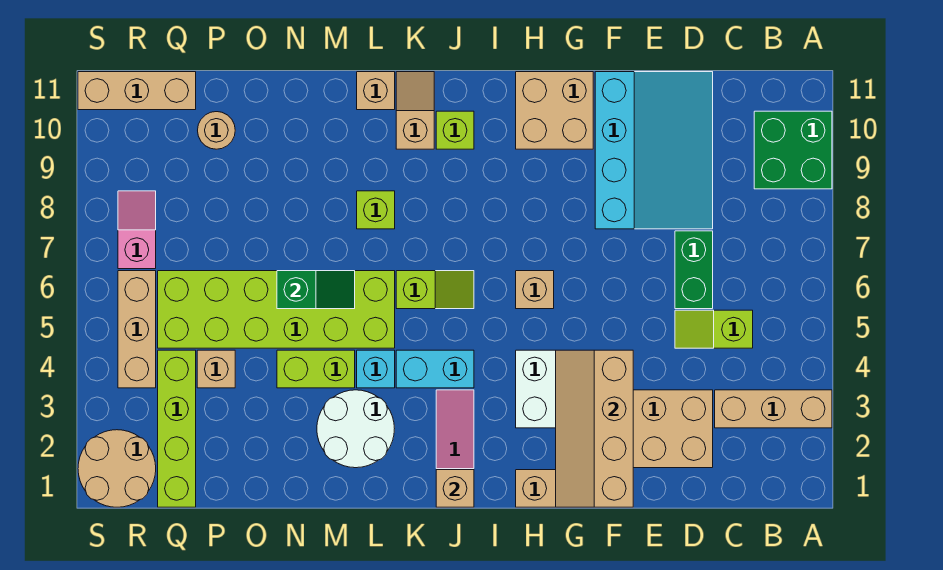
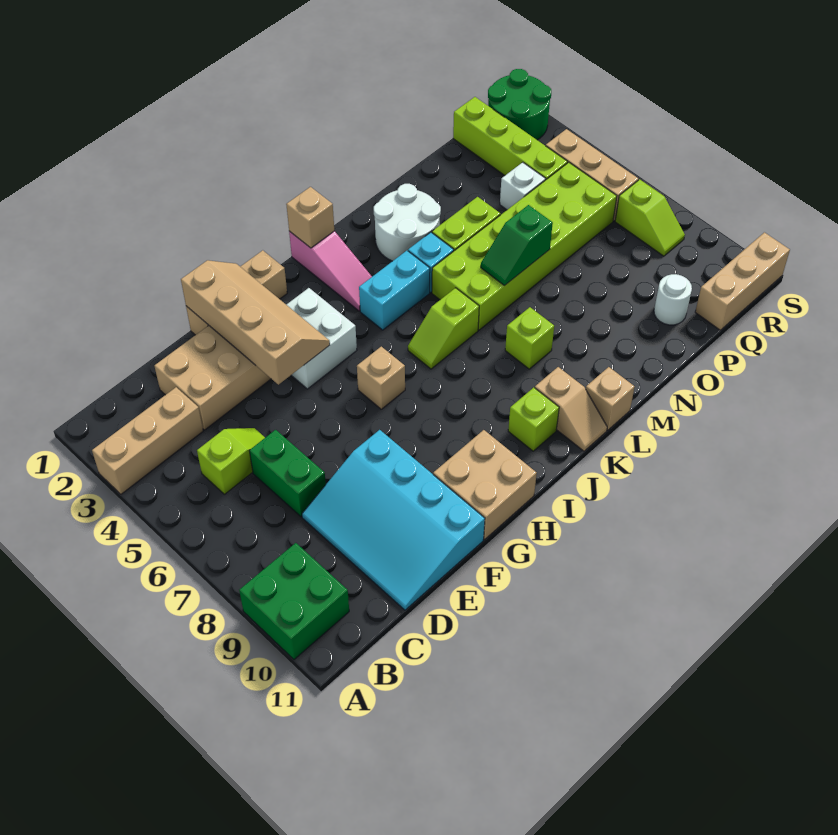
tan 1x1 brick [197,350,235,388] -> white 1x1 brick [500,162,546,210]
tan 1x1 round brick [198,112,235,149] -> white 1x1 round brick [654,274,692,325]
tan 2x2 round brick [78,430,156,507] -> green 2x2 round brick [488,69,551,140]
pink 1x2 slope [118,191,156,269] -> lime 1x2 slope [615,179,685,256]

